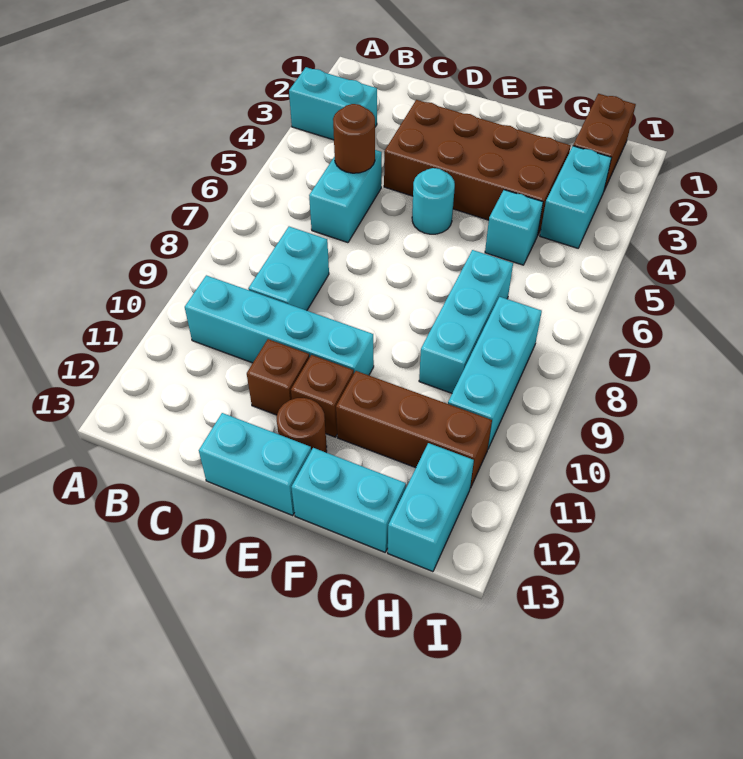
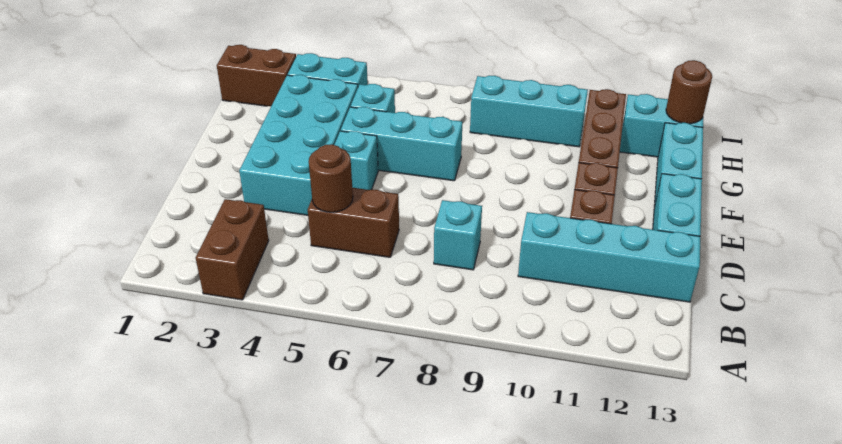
cyan 1x2 brick [289,67,377,140] -> brown 1x2 brick [196,199,269,300]
cyan 1x4 brick [185,275,374,375] -> cyan 1x4 brick turned to [518,212,700,302]
cyan 1x2 brick [309,150,382,243] -> brown 1x2 brick [308,188,399,257]
cyan 1x2 brick [248,226,329,311] -> cyan 1x1 brick [434,200,482,270]
brown 2x4 brick [384,100,571,236] -> cyan 2x4 brick [239,75,358,215]
cyan 1x1 round brick [412,168,455,234] -> cyan 1x1 brick [334,131,378,190]
brown 1x1 round brick [277,398,327,452] -> brown 1x1 round brick moved to [666,60,712,124]
cyan 1x3 brick [419,250,513,393] -> cyan 1x3 brick moved to [341,107,462,181]

